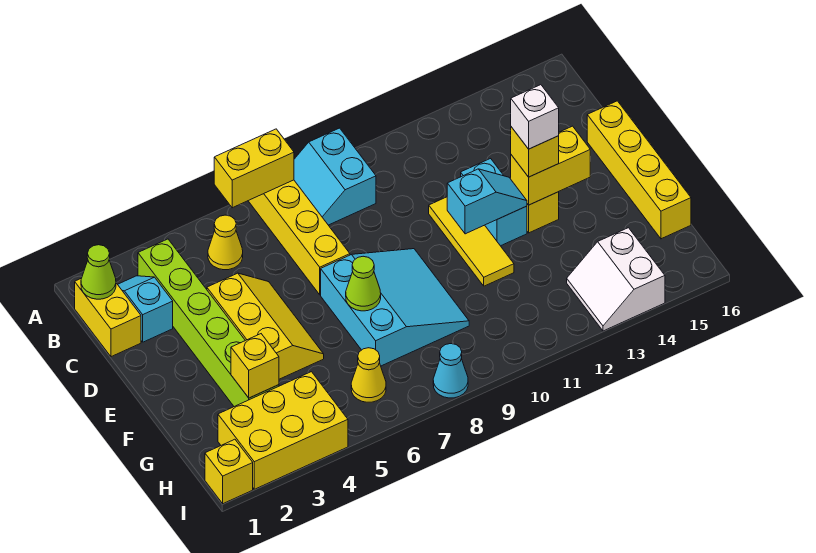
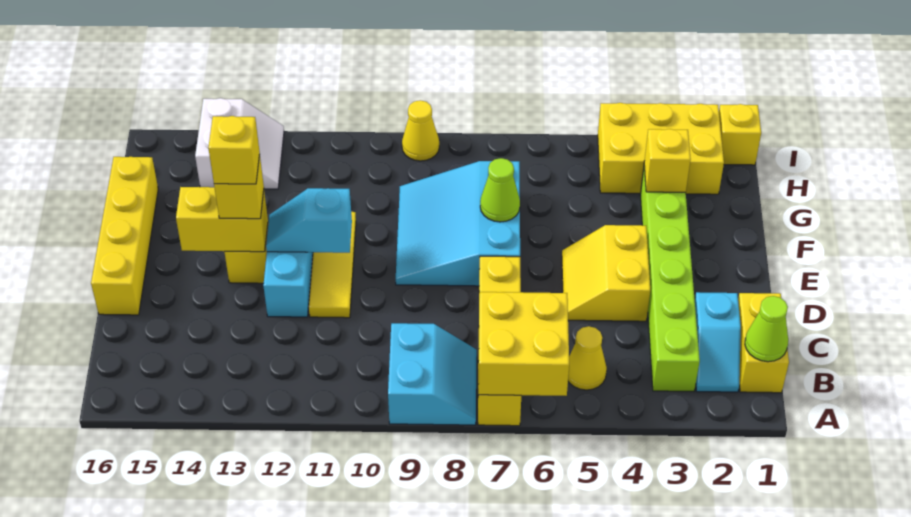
yellow 1x2 brick [214,129,294,208] -> yellow 2x2 brick [478,292,569,396]
yellow 2x3 slope [207,273,324,379] -> yellow 2x2 slope [562,225,650,321]
white 1x1 brick [511,85,559,149] -> yellow 1x1 brick [208,116,260,184]
yellow 1x1 cone [351,348,386,402] -> yellow 1x1 cone moved to [402,100,439,161]
cyan 1x1 cone [433,344,468,398] -> none

